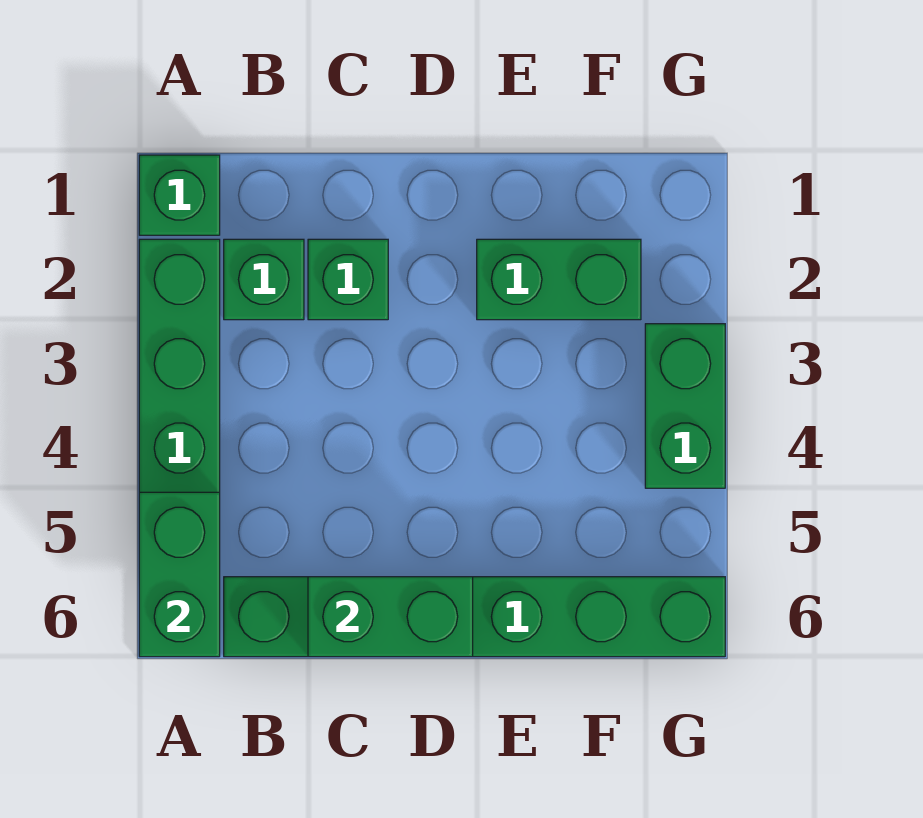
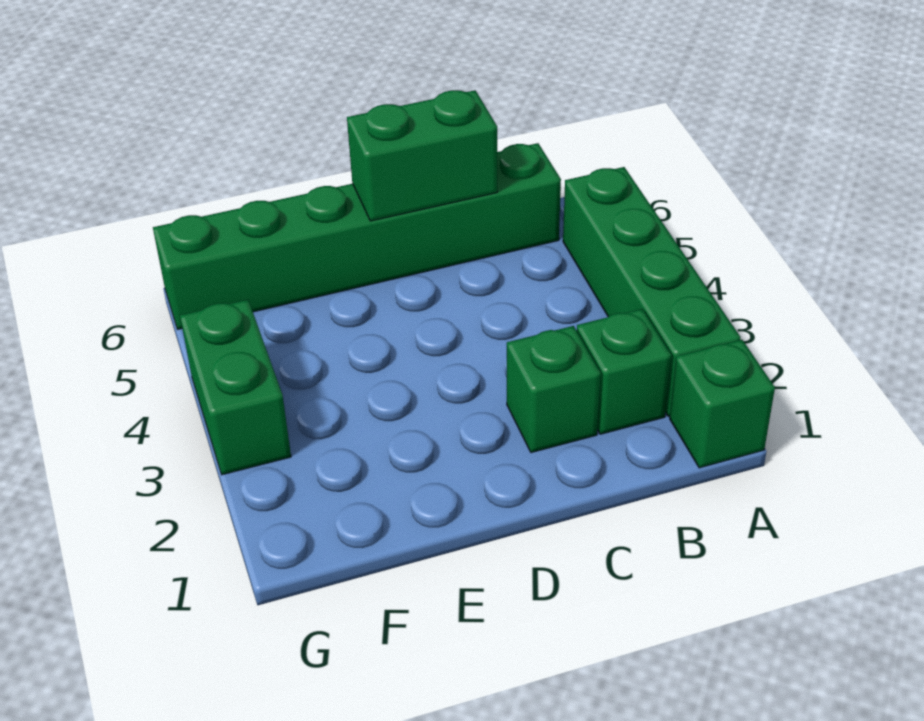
green 1x2 brick [139,492,220,657] -> none
green 1x2 brick [477,239,641,320] -> none

